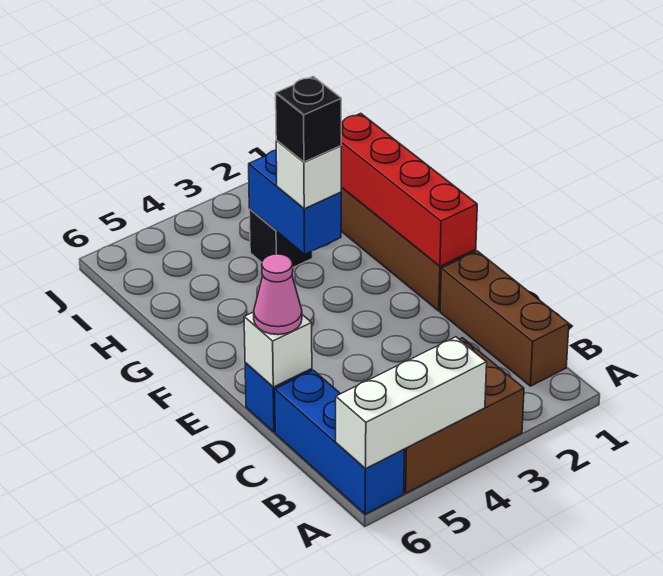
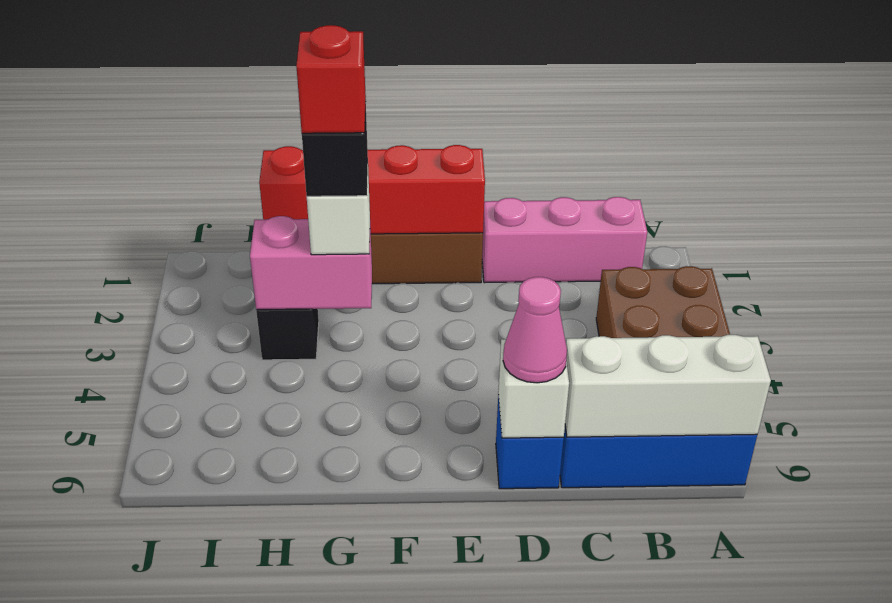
white 1x3 brick [336,337,487,469] -> white 1x3 brick turned to [565,335,771,437]
brown 1x3 brick [440,251,569,386] -> pink 1x3 brick [482,197,647,283]
blue 1x2 brick [249,150,341,254] -> pink 1x2 brick [250,216,372,310]
none -> red 1x1 brick [296,25,366,133]

